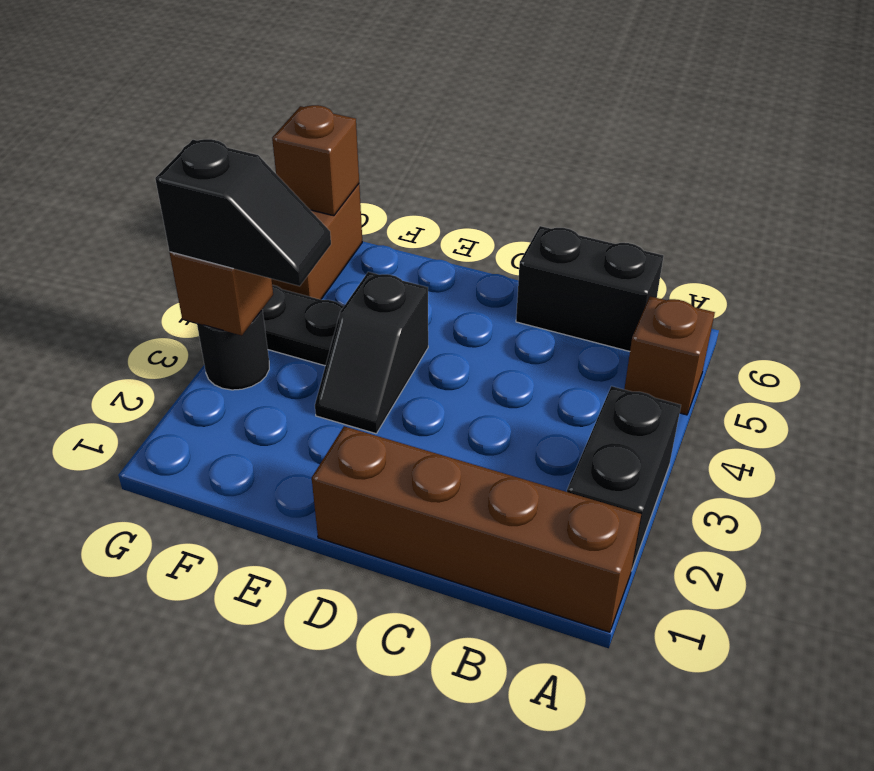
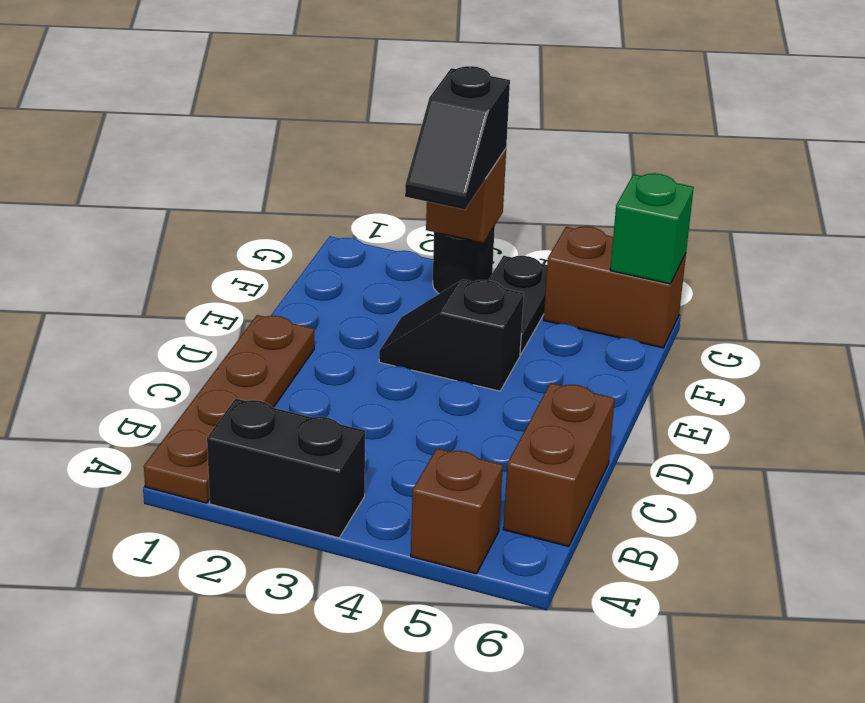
brown 1x4 brick [312,426,641,632] -> brown 1x4 plate [144,315,314,503]
black 1x2 brick [516,226,663,351] -> brown 1x2 brick [503,383,615,546]
brown 1x1 brick [272,105,359,216] -> green 1x1 brick [610,173,694,284]

